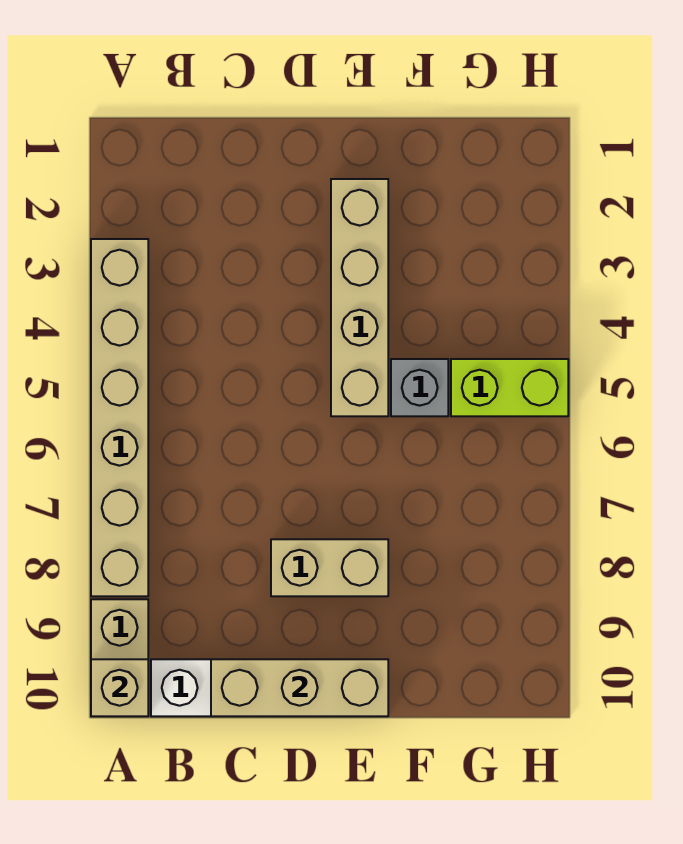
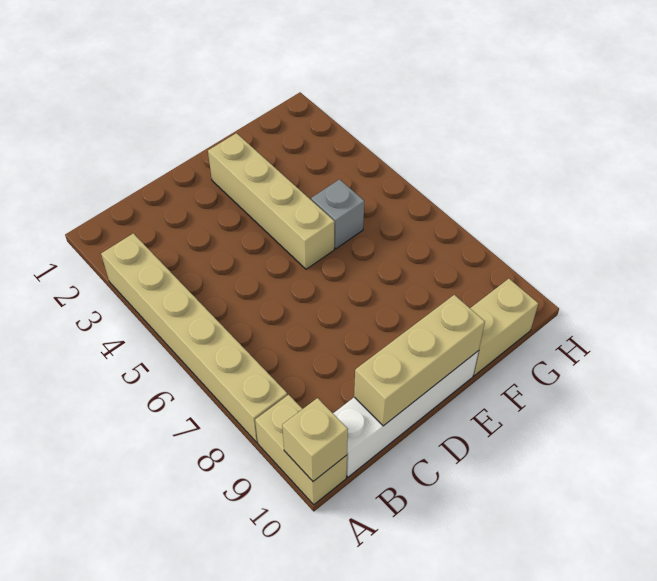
tan 1x2 brick [271,539,388,596] -> tan 1x2 brick moved to [470,279,538,376]
lime 1x2 brick [451,359,568,416] -> none

